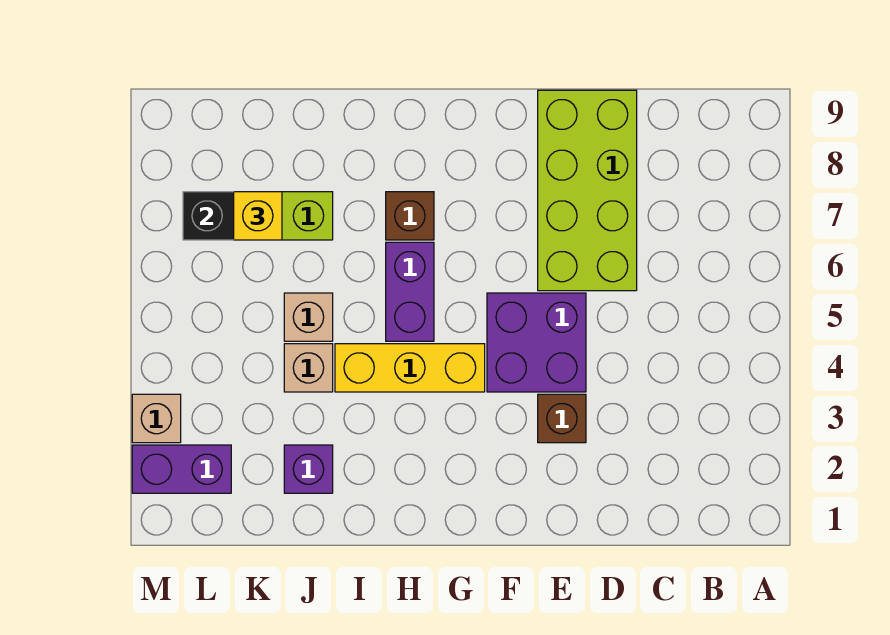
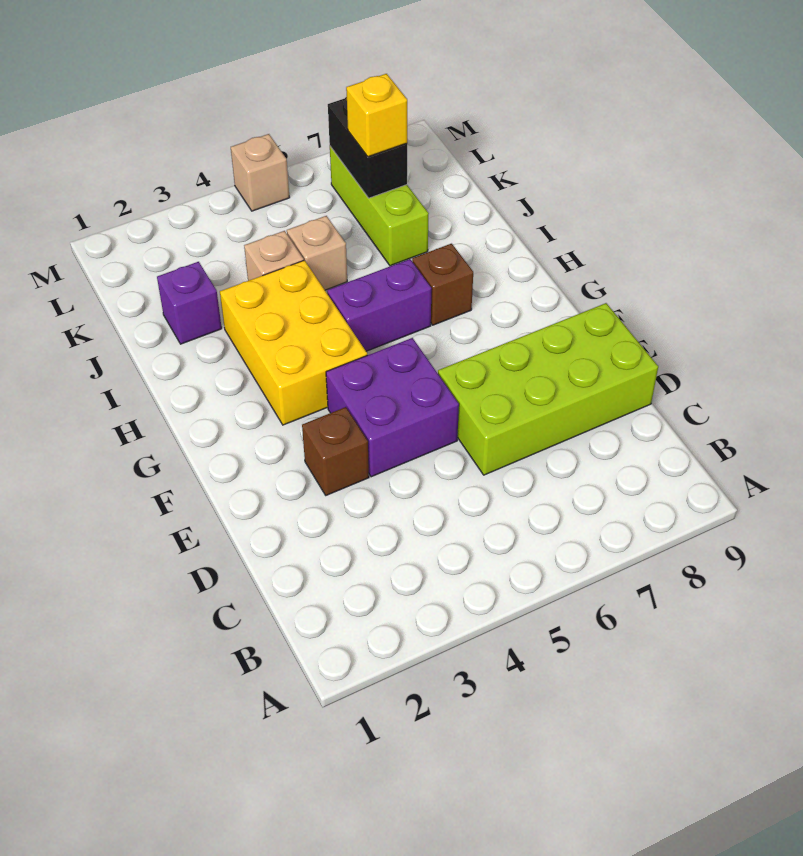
yellow 1x3 brick [335,344,485,392] -> yellow 2x3 brick [220,260,367,425]
purple 1x2 brick [132,445,231,493] -> none
tan 1x1 brick [132,394,181,443] -> tan 1x1 brick moved to [231,134,290,211]

